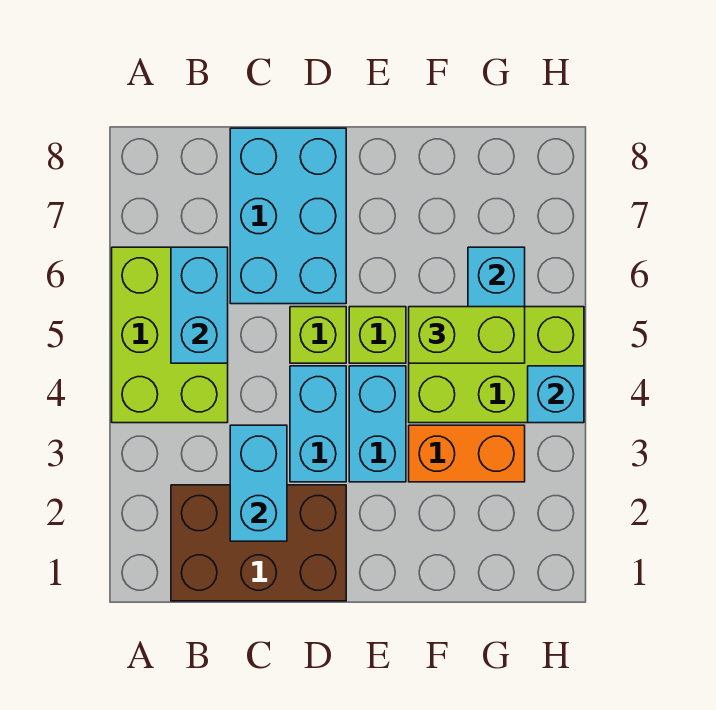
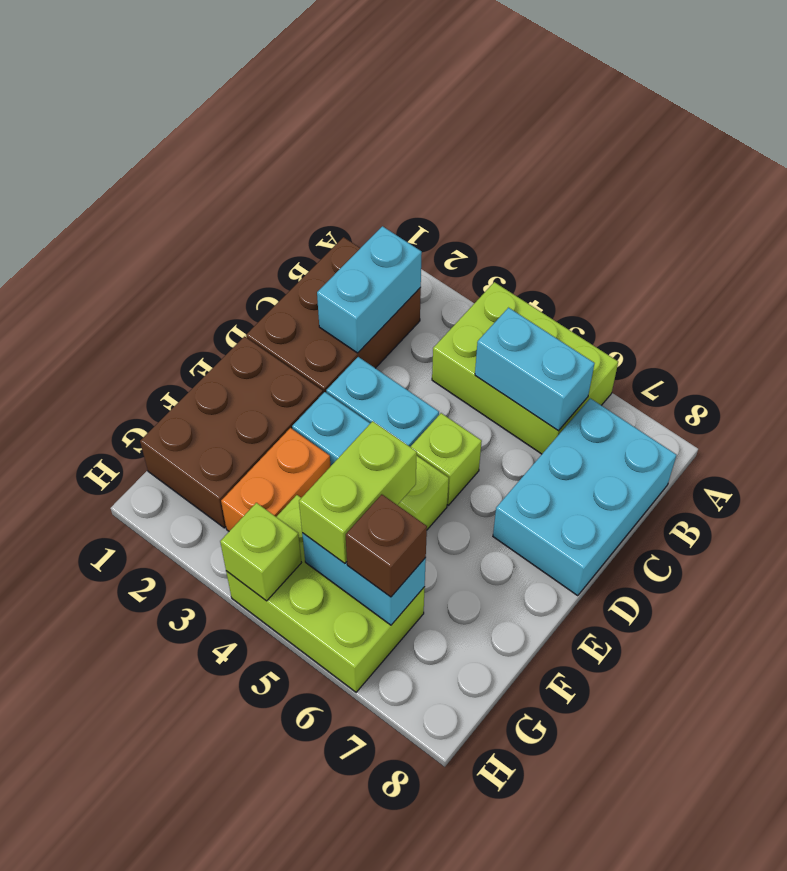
cyan 1x2 brick [230,425,287,541] -> cyan 1x2 brick turned to [317,226,422,353]
cyan 2x3 brick [230,128,346,304] -> cyan 2x3 brick turned to [493,398,676,596]
none -> brown 2x3 brick [140,336,323,528]
lime 2x3 brick [409,307,584,423] -> lime 2x3 brick turned to [226,495,425,692]
none -> brown 1x1 brick [346,494,427,597]
cyan 1x1 brick [528,366,584,423] -> lime 1x1 brick [220,503,301,601]

